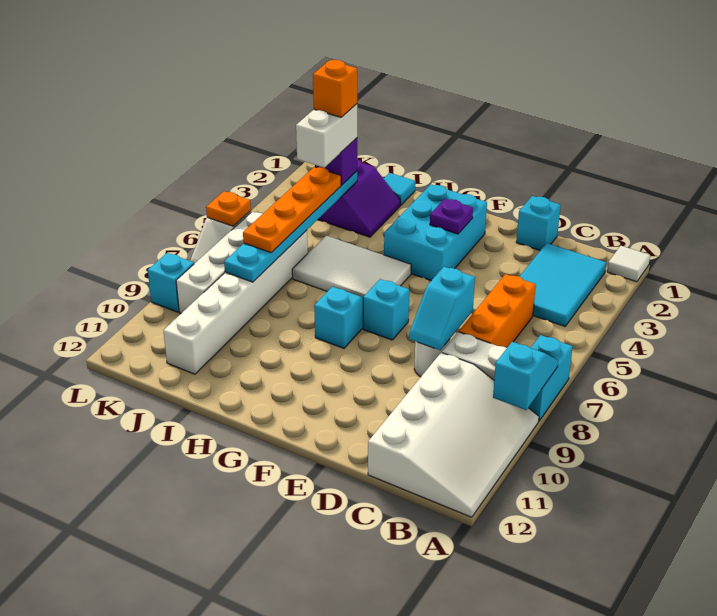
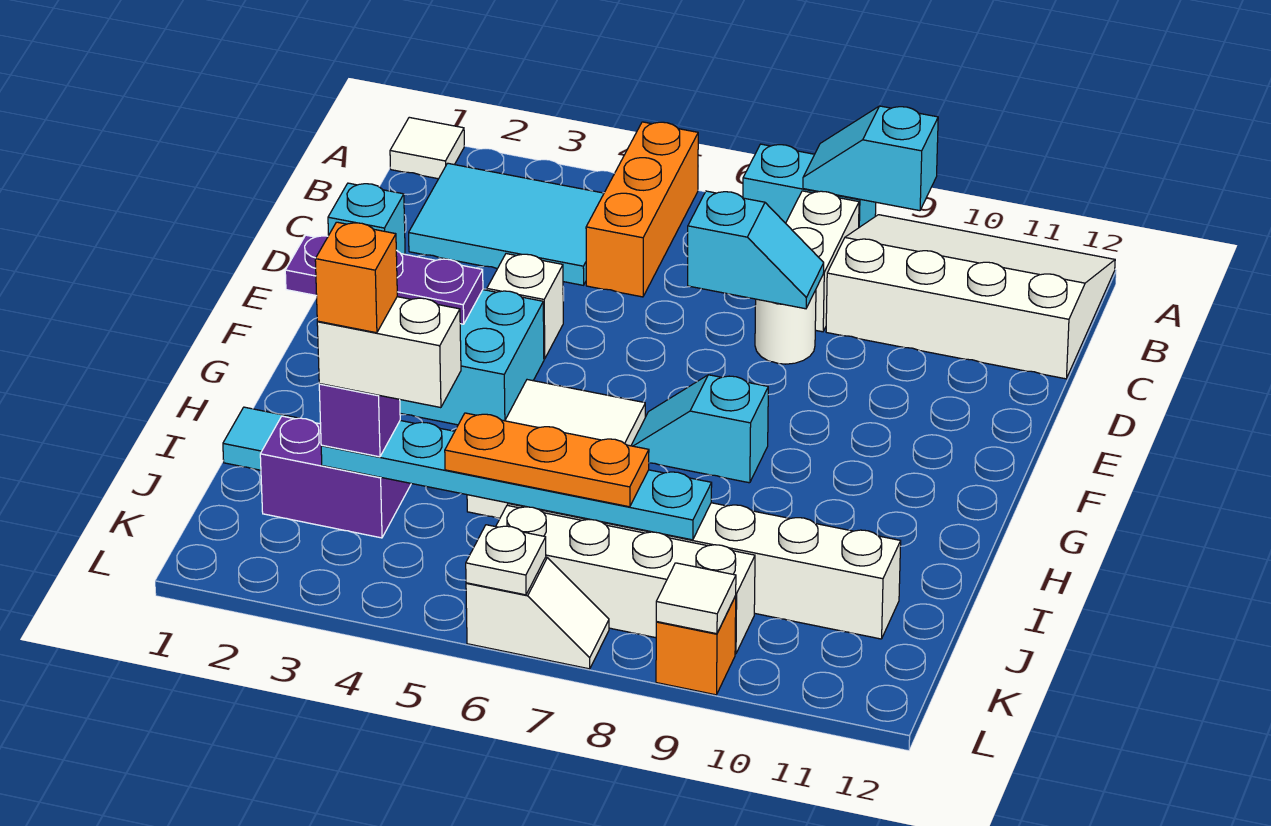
orange 1x3 brick [459,274,536,348] -> orange 1x3 brick turned to [586,122,698,297]
none -> white 1x1 brick [487,254,563,359]
purple 1x1 plate [430,199,473,234] -> purple 1x3 plate [285,235,483,324]
cyan 1x1 brick [363,279,409,340] -> none
orange 1x4 plate [243,167,341,253] -> orange 1x3 plate [445,413,649,507]
orange 1x1 plate [206,191,251,226] -> white 1x1 plate [466,525,546,595]
cyan 1x1 brick [148,253,194,312] -> orange 1x1 brick [656,596,736,695]
none -> white 1x1 tile [656,563,736,634]

